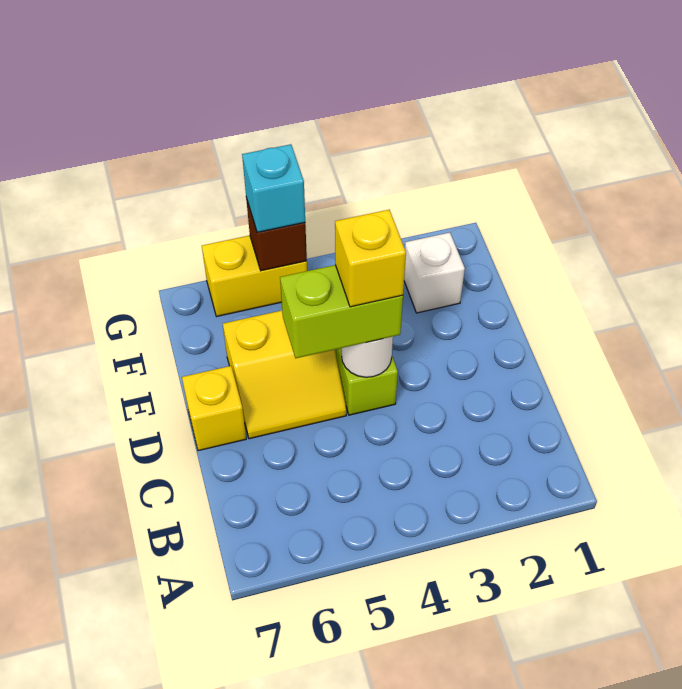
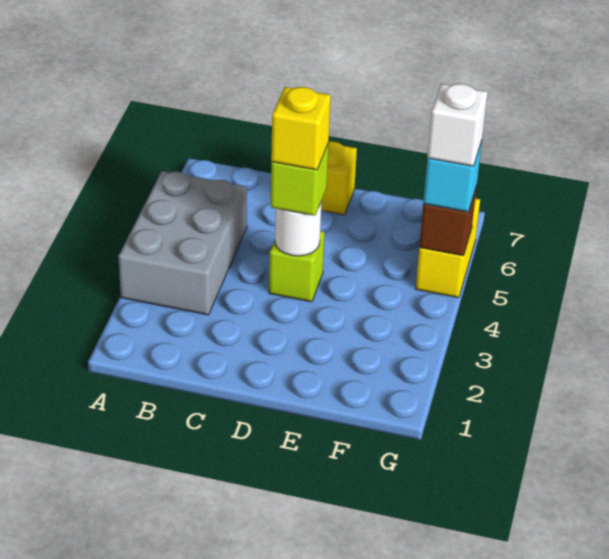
none -> grey 2x3 brick [118,171,247,315]
lime 1x2 brick [280,265,403,358] -> lime 1x1 brick [271,143,329,216]
yellow 2x2 slope [223,311,346,439] -> none
white 1x1 brick [404,233,465,313] -> white 1x1 brick moved to [427,84,487,166]

